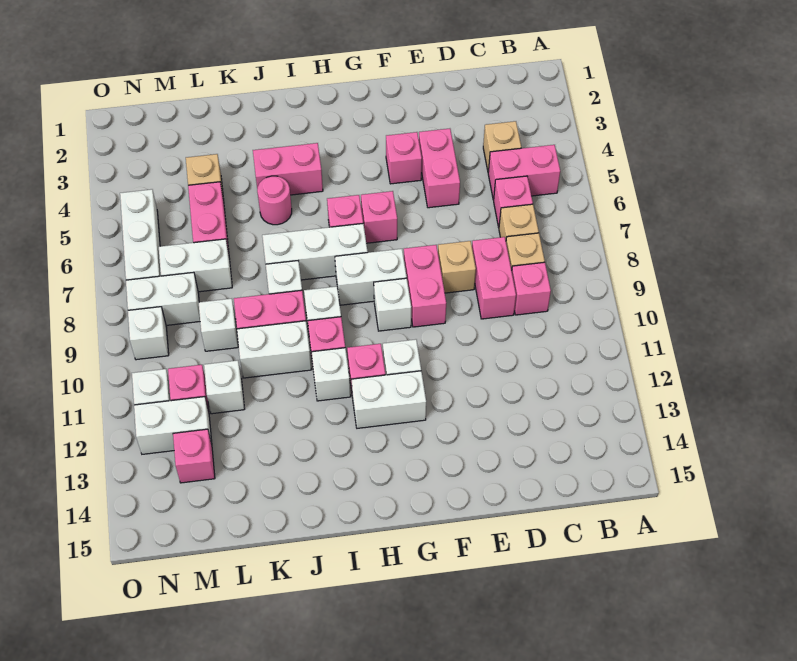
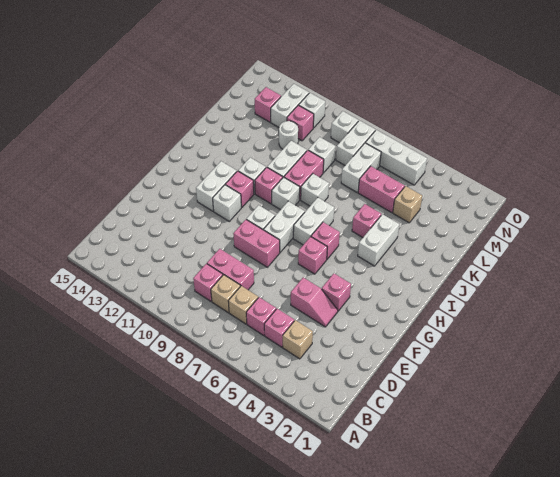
pink 1x2 brick [488,145,560,200] -> pink 1x1 brick [264,309,294,347]
pink 1x2 brick [419,129,460,208] -> pink 1x2 slope [291,278,338,327]
tan 1x1 brick [438,241,476,293] -> none
white 1x3 brick [262,224,368,280] -> white 1x2 brick [293,198,334,245]
pink 1x2 brick [253,143,323,195] -> white 1x2 brick [358,214,399,266]
pink 1x1 round brick [257,176,292,225] -> pink 1x1 brick [352,204,381,237]
white 1x1 brick [204,360,245,414] -> white 1x1 round brick [279,121,298,149]

